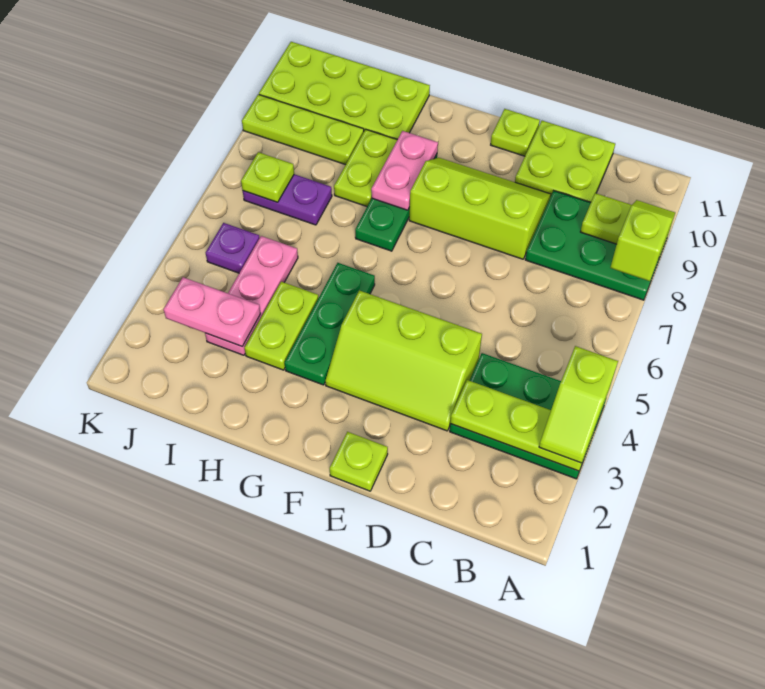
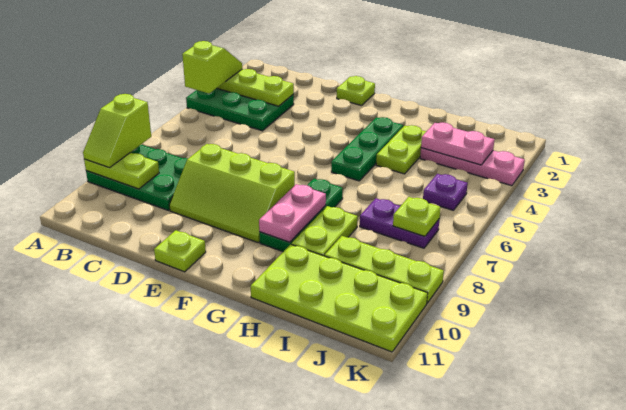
lime 2x2 plate [515,121,615,202] -> none
lime 2x3 slope [325,290,482,431] -> none
pink 1x3 plate [205,236,298,355] -> pink 1x3 plate turned to [420,148,525,186]

